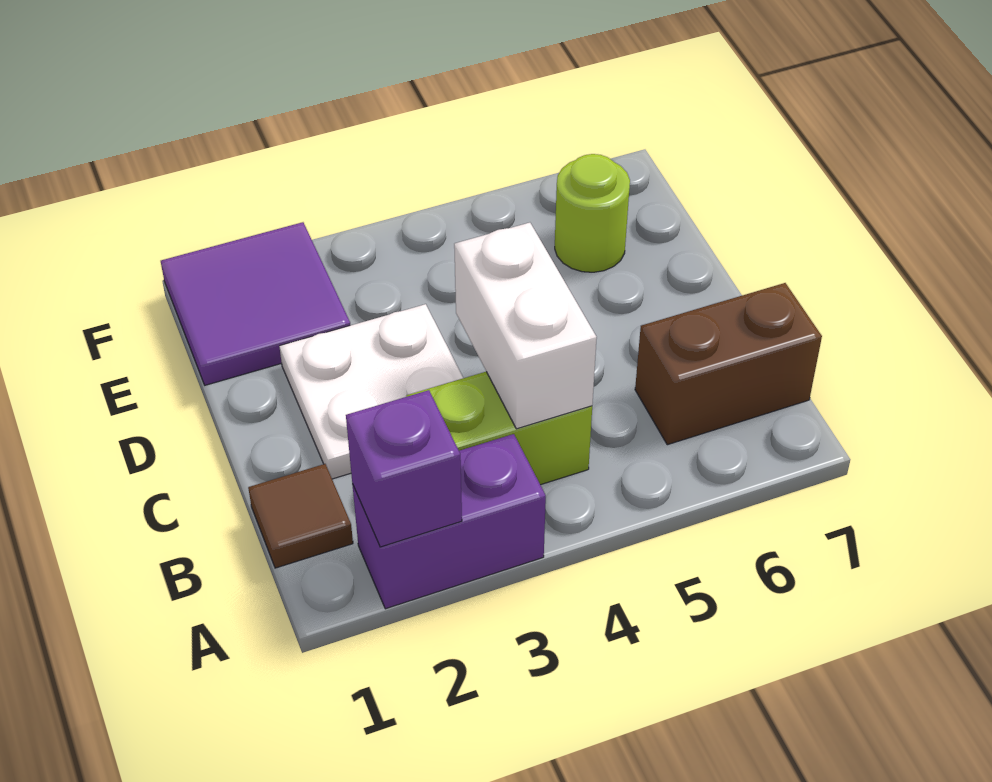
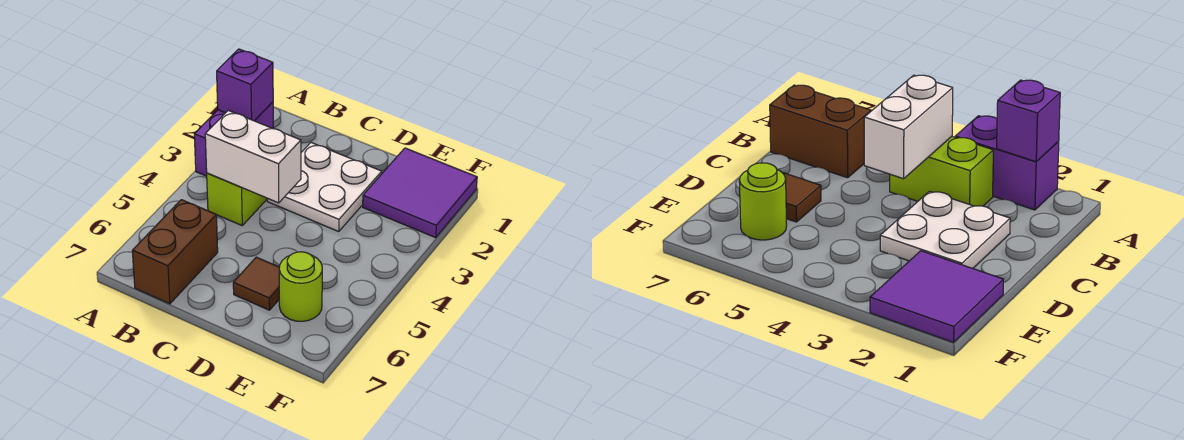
brown 1x1 tile [248,464,353,568] -> brown 1x1 tile moved to [233,257,279,310]

